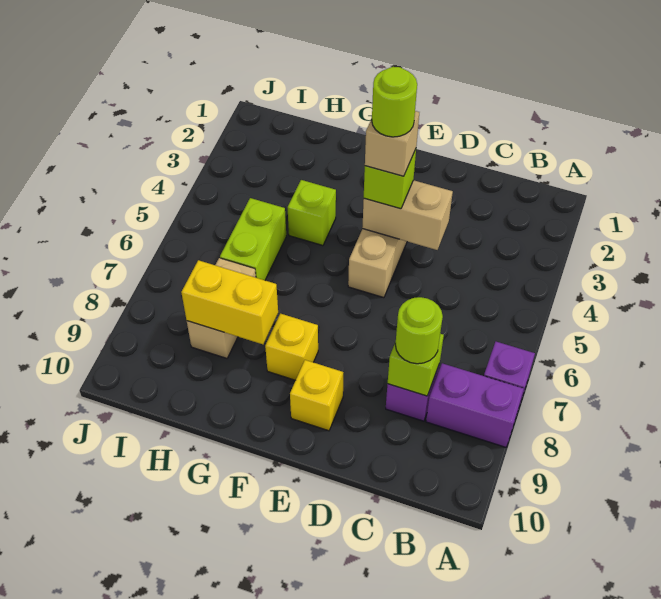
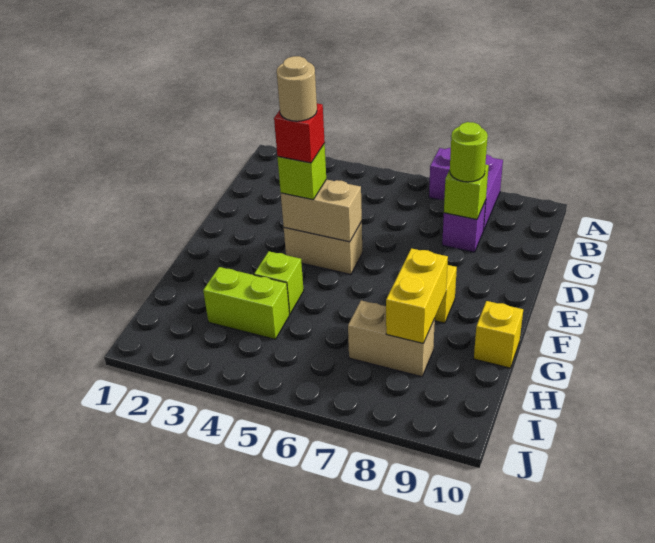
tan 1x2 brick [362,180,453,250] -> tan 1x2 brick turned to [281,180,362,242]
tan 1x1 brick [365,111,419,176] -> red 1x1 brick [274,104,325,163]
lime 1x1 round brick [372,67,417,137] -> tan 1x1 round brick [277,56,317,121]
yellow 1x1 brick [290,360,344,431] -> yellow 1x1 brick moved to [474,301,523,368]
lime 1x2 brick [220,198,286,280] -> lime 1x2 brick moved to [203,267,290,339]

